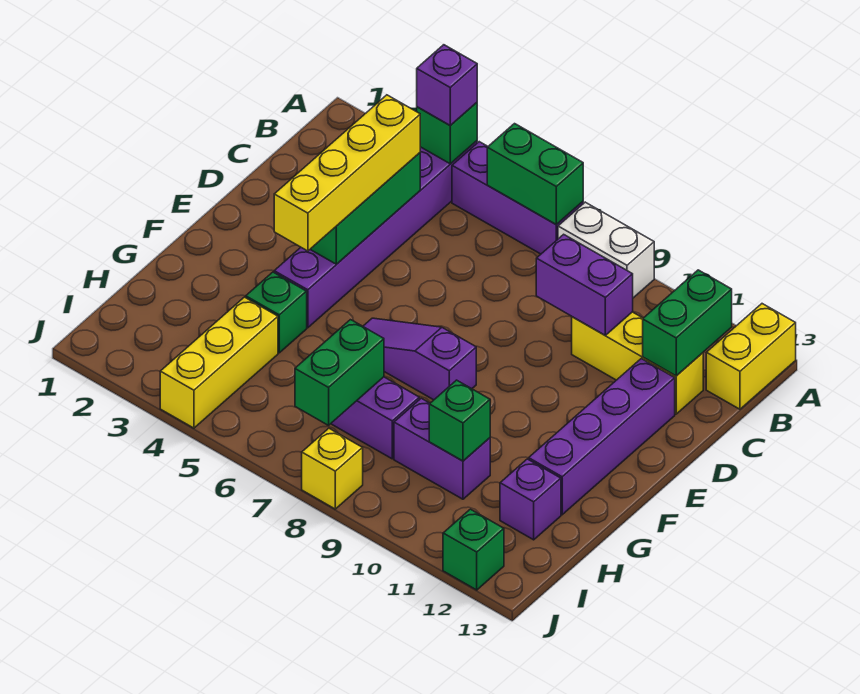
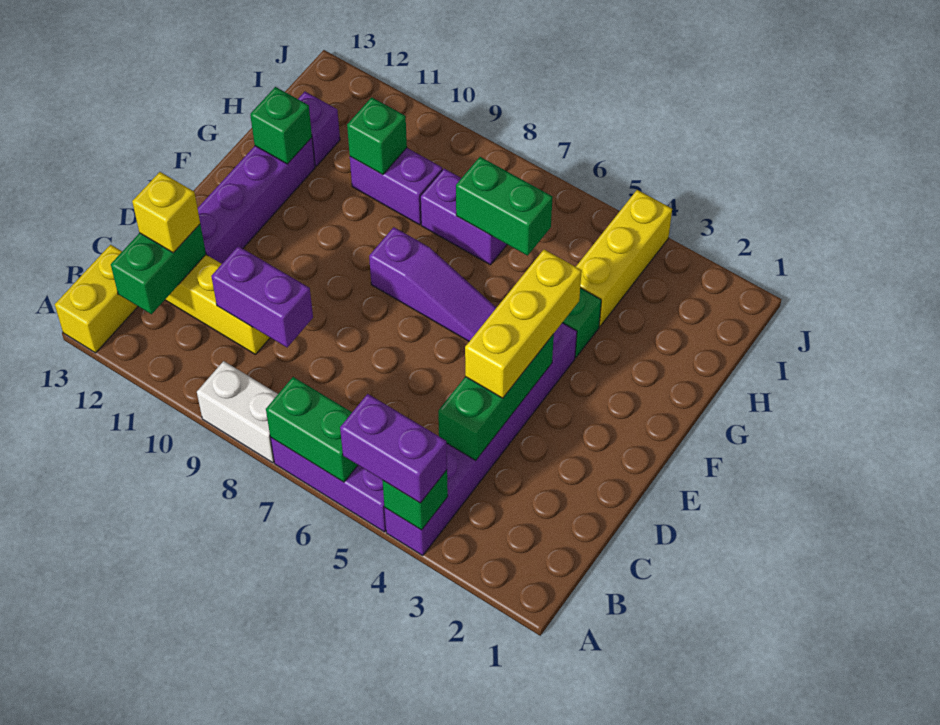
purple 1x1 brick [417,45,477,125] -> purple 1x2 brick [340,394,447,503]
yellow 1x4 brick [274,95,420,251] -> yellow 1x3 brick [465,249,582,398]
green 1x2 brick [295,320,384,425] -> green 1x2 brick turned to [456,157,553,256]
yellow 1x1 brick [302,428,363,509] -> yellow 1x1 brick moved to [132,172,200,253]
green 1x1 brick [443,509,504,590] -> green 1x1 brick moved to [250,87,312,164]

